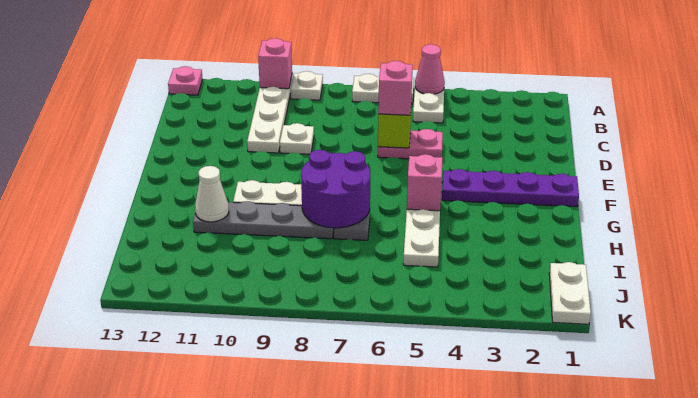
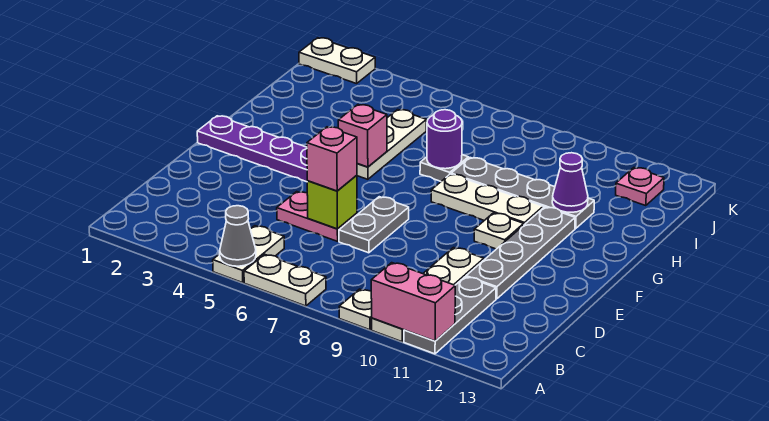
pink 1x1 cone [415,44,445,94] -> grey 1x1 cone [220,206,256,266]
pink 1x1 brick [258,38,292,89] -> pink 1x2 brick [371,263,455,341]
none -> grey 1x3 plate [404,277,496,354]
pink 1x1 plate [168,66,203,95] -> pink 1x1 plate moved to [616,168,664,206]
none -> grey 1x2 plate [339,197,409,253]
white 1x1 plate [280,123,314,154] -> white 1x1 plate moved to [474,213,524,249]
none -> grey 1x4 plate [466,207,575,299]
purple 2x2 round brick [301,150,370,228] -> purple 1x1 round brick [427,110,462,169]
white 1x1 cone [195,166,229,222] -> purple 1x1 cone [552,153,588,212]
white 1x2 plate [549,262,591,324] -> white 1x2 plate turned to [299,38,375,84]

